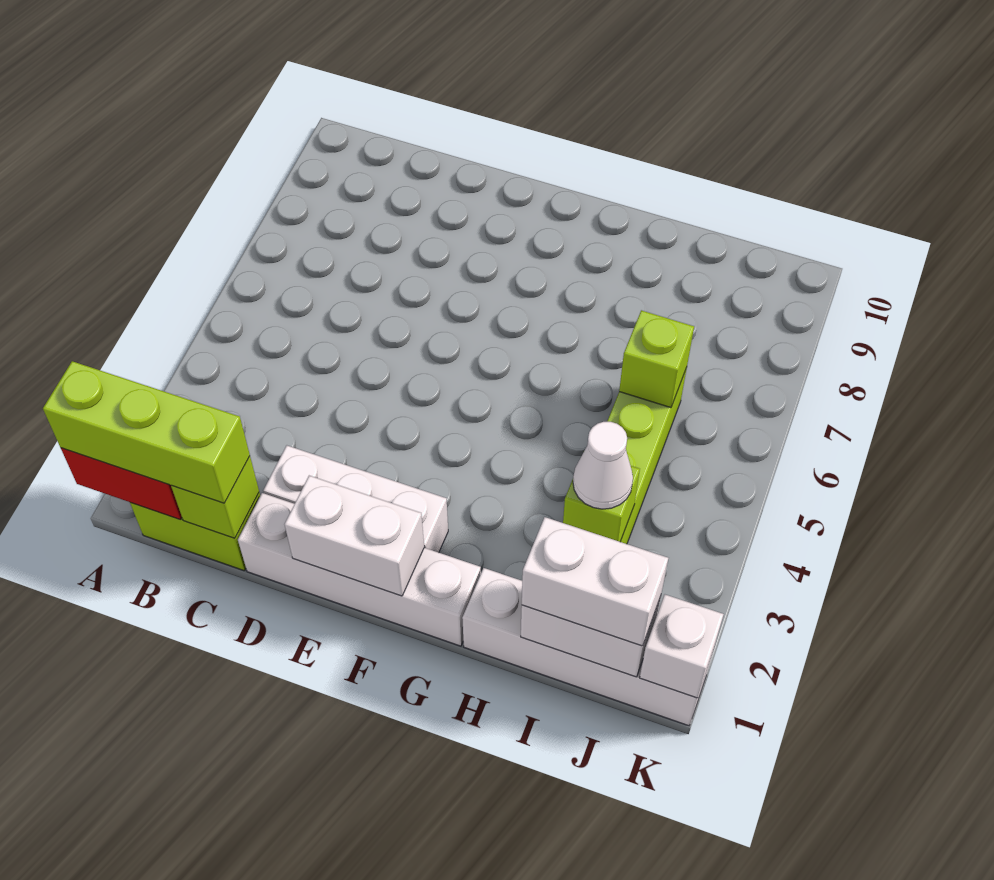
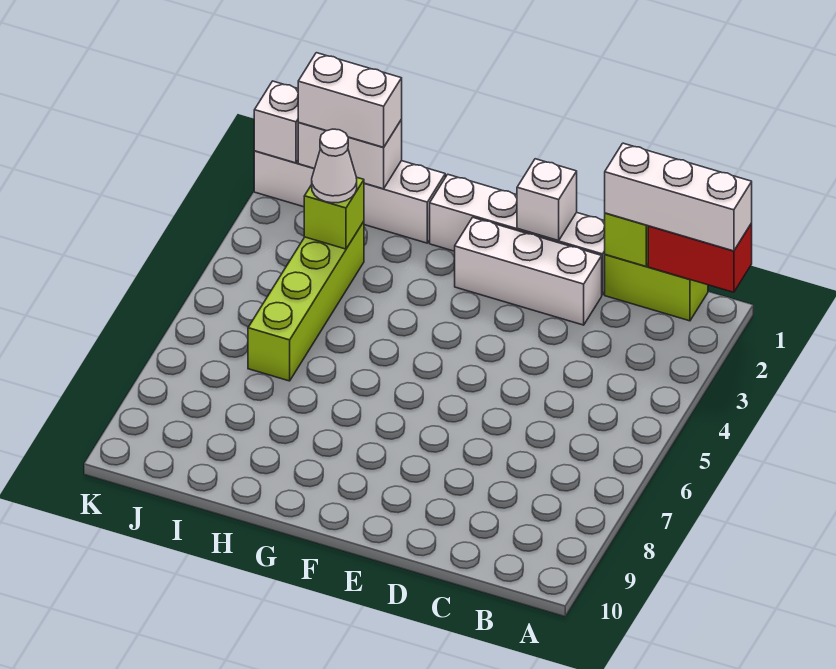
lime 1x3 brick [43,361,250,503] -> white 1x3 brick [605,143,752,251]
white 1x2 brick [285,476,424,596] -> white 1x1 brick [517,159,577,241]
lime 1x1 brick [619,310,694,408] -> none

